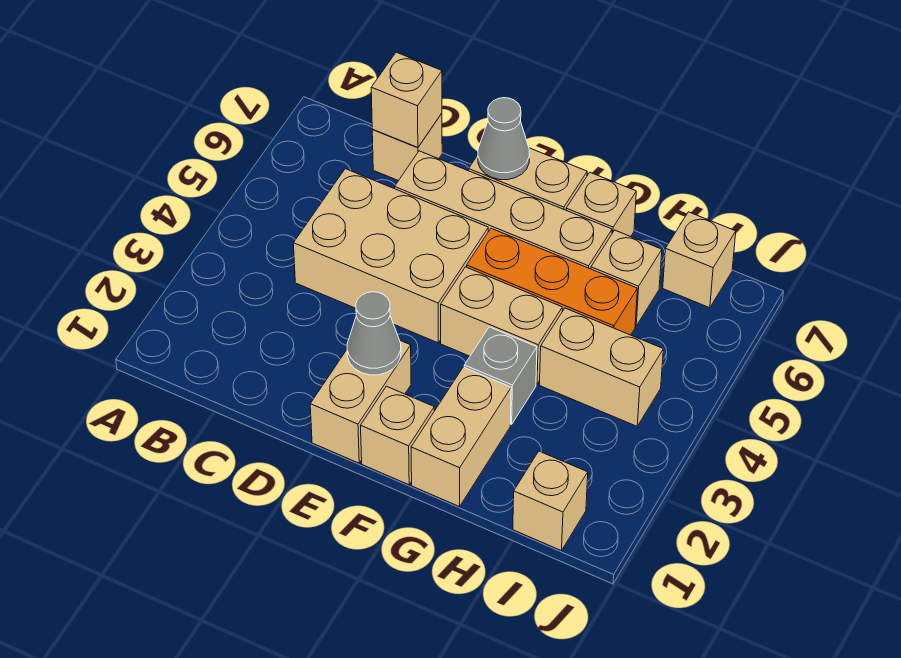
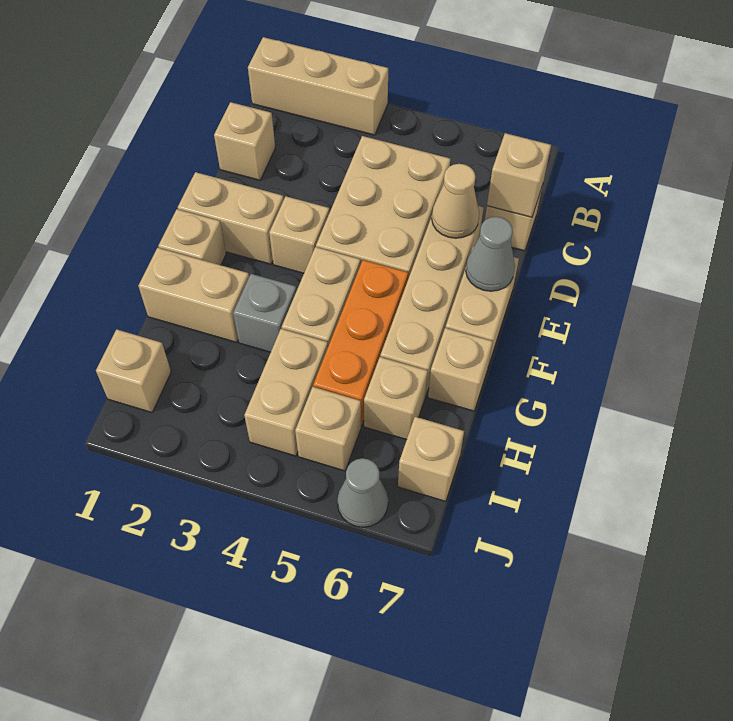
none -> tan 1x3 brick [248,37,388,135]
none -> tan 1x1 brick [214,102,275,180]
none -> tan 1x1 cone [432,164,479,238]
grey 1x1 cone [347,292,401,375] -> grey 1x1 cone moved to [337,458,388,527]
none -> tan 1x1 brick [269,196,329,273]
none -> tan 1x1 brick [295,387,361,471]

